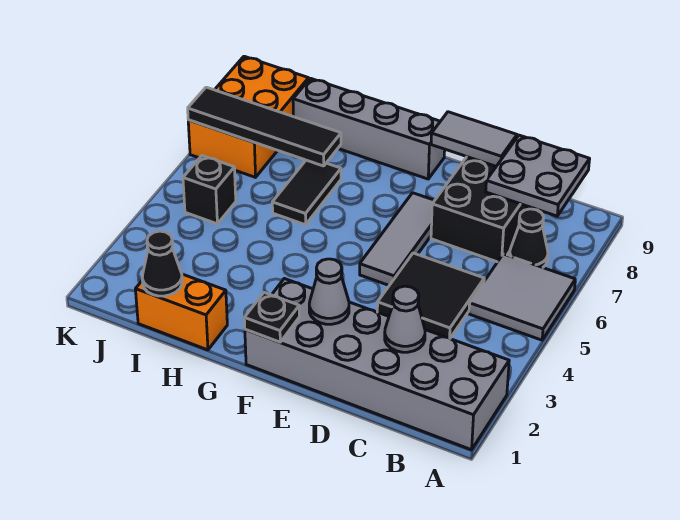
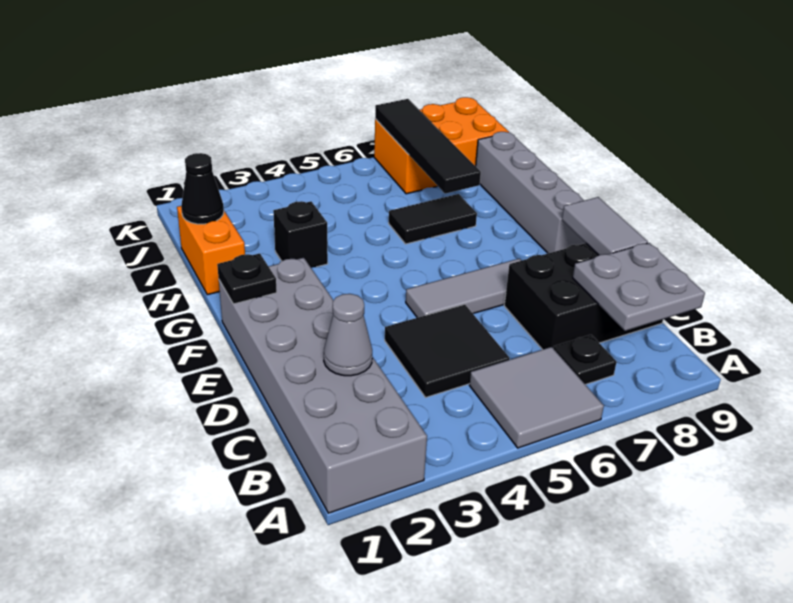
black 1x1 cone [510,209,548,268] -> black 1x1 plate [553,335,616,385]
grey 1x1 cone [309,259,349,324] -> none
black 1x1 brick [183,156,236,224] -> black 1x1 brick moved to [273,201,328,268]

